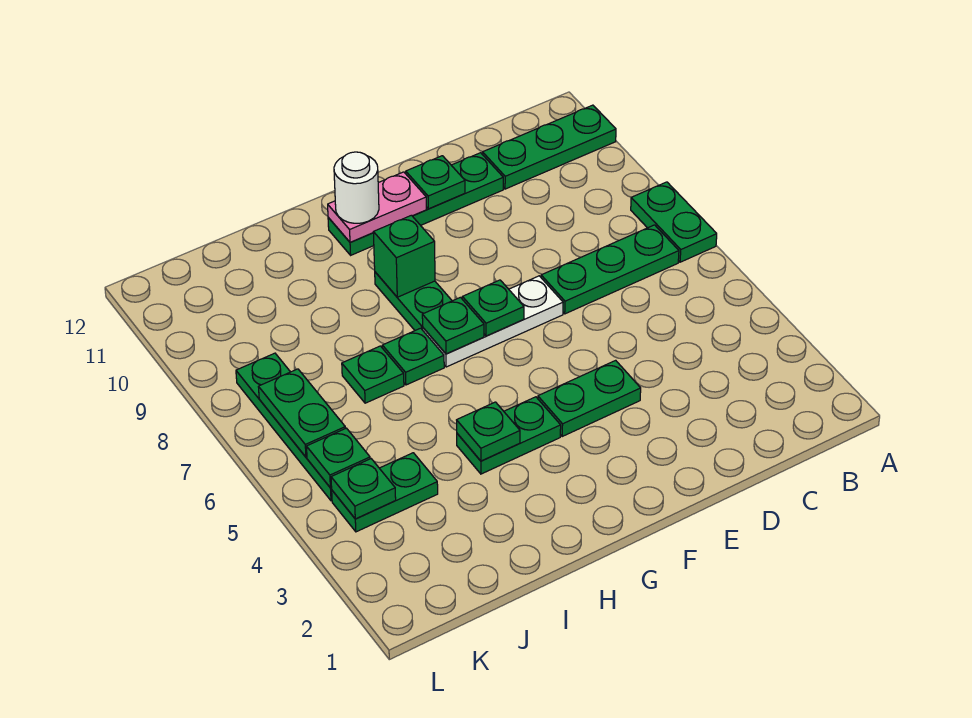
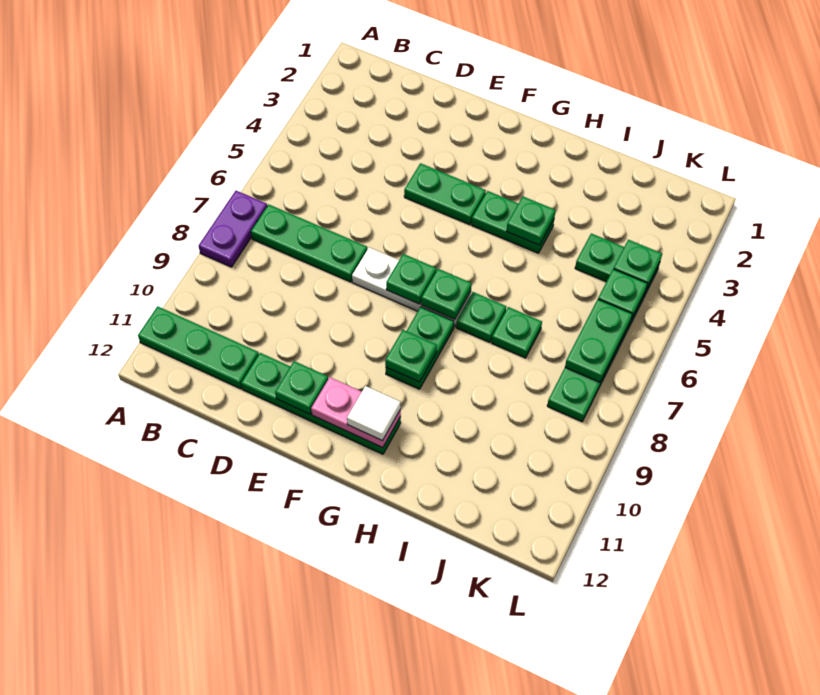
green 1x2 plate [631,182,717,262] -> purple 1x2 plate [199,191,267,267]
green 1x1 brick [373,215,435,297] -> green 1x1 plate [385,330,437,382]
white 1x1 round brick [334,152,379,223] -> white 1x1 tile [347,386,401,441]

